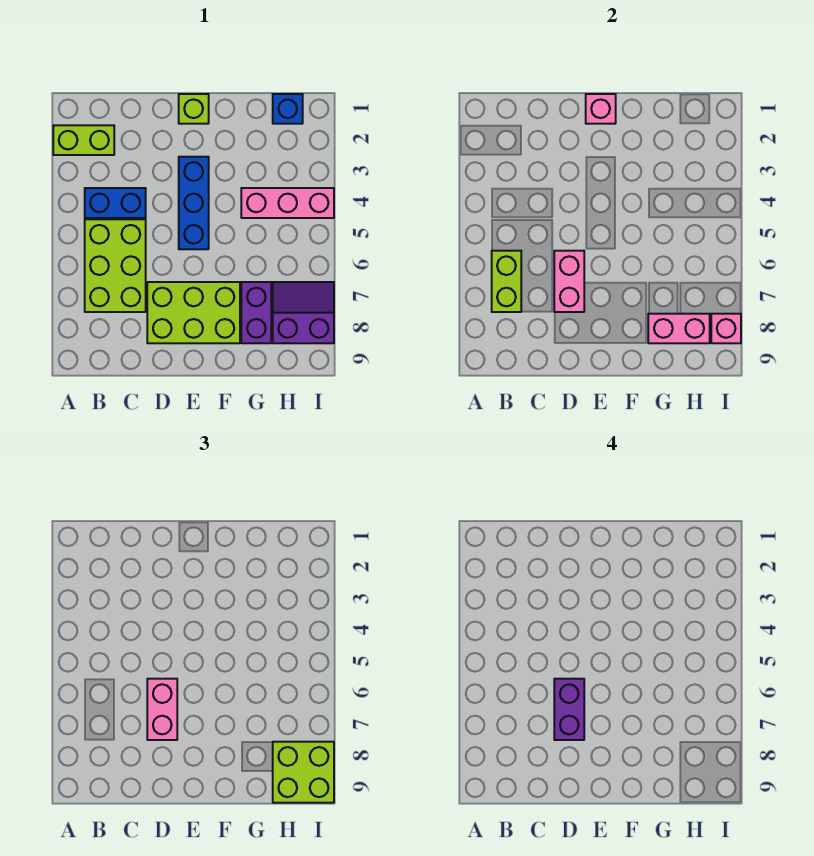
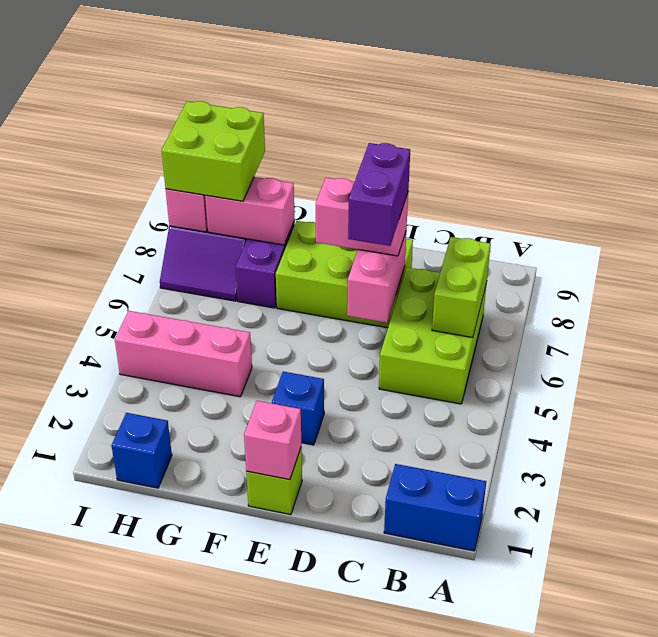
lime 1x2 brick [53,125,114,155] -> none
blue 1x2 brick [85,188,146,218] -> blue 1x2 brick moved to [384,464,486,551]
pink 1x2 brick [147,679,177,740] -> pink 1x2 brick turned to [316,178,408,256]
blue 1x3 brick [179,157,209,249] -> blue 1x1 brick [272,372,324,445]

